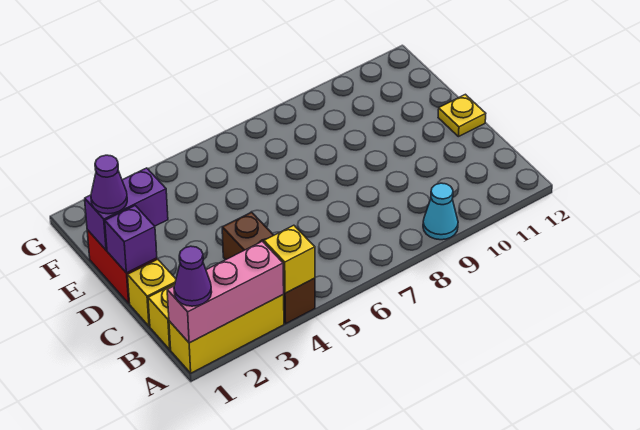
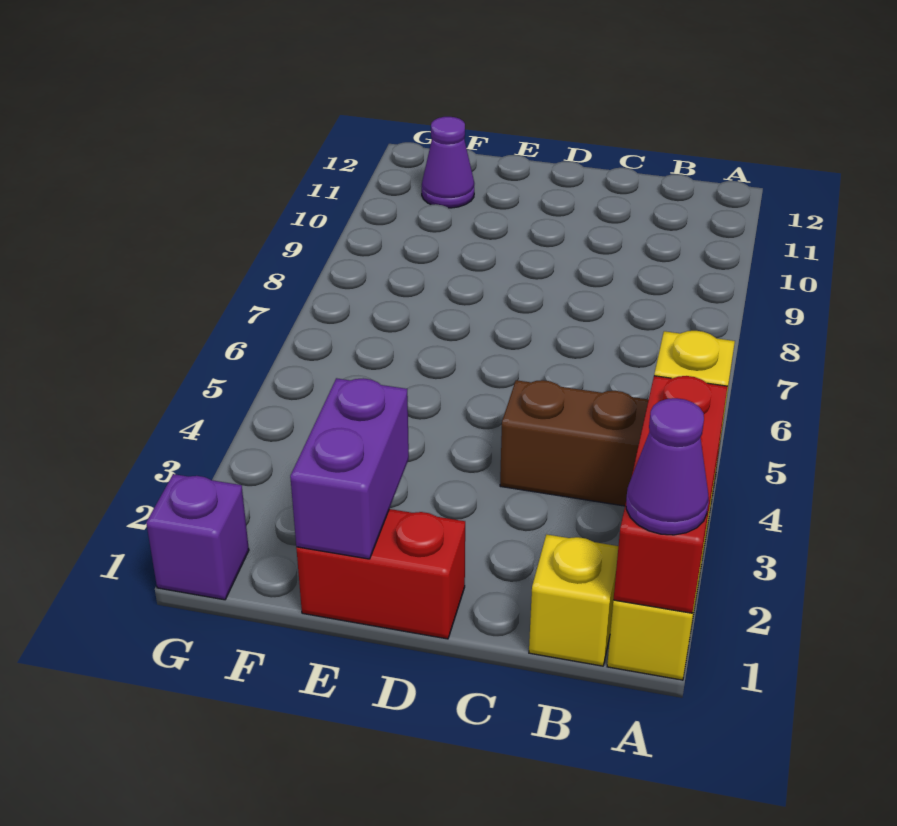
pink 1x3 brick [167,241,284,343] -> red 1x3 brick [613,376,728,613]
cyan 1x1 cone [423,183,458,240] -> none
yellow 1x1 brick [128,259,176,326] -> none
purple 1x1 brick [105,206,157,273] -> purple 1x1 brick moved to [146,474,249,600]
yellow 1x1 plate [438,94,486,137] -> none
purple 1x1 cone [91,155,127,214] -> purple 1x1 cone moved to [422,117,474,208]

